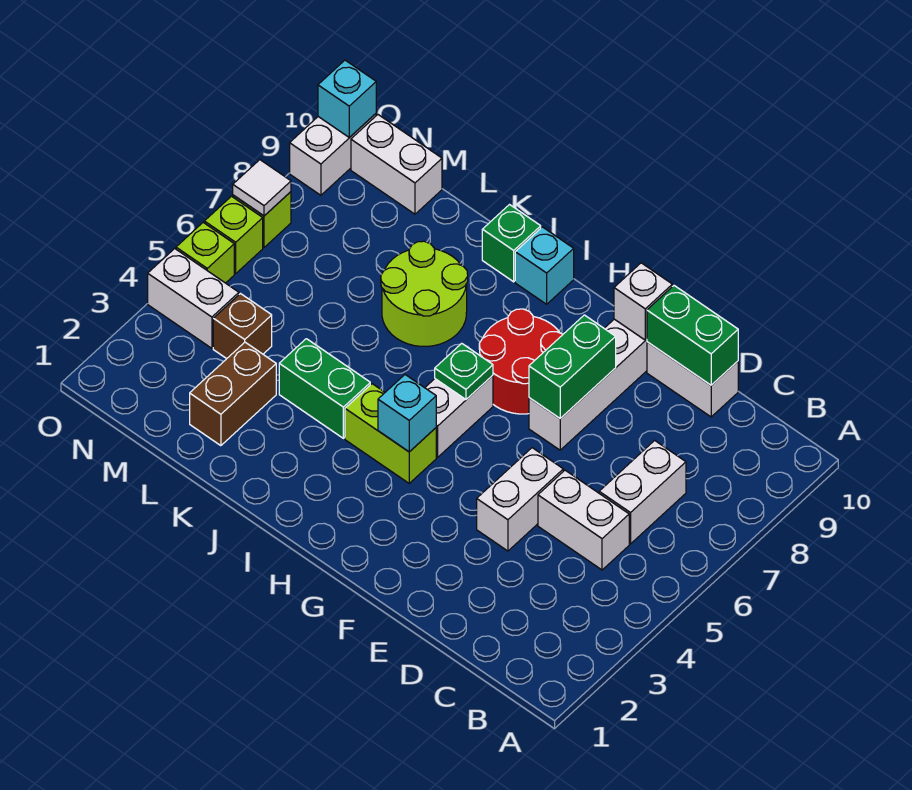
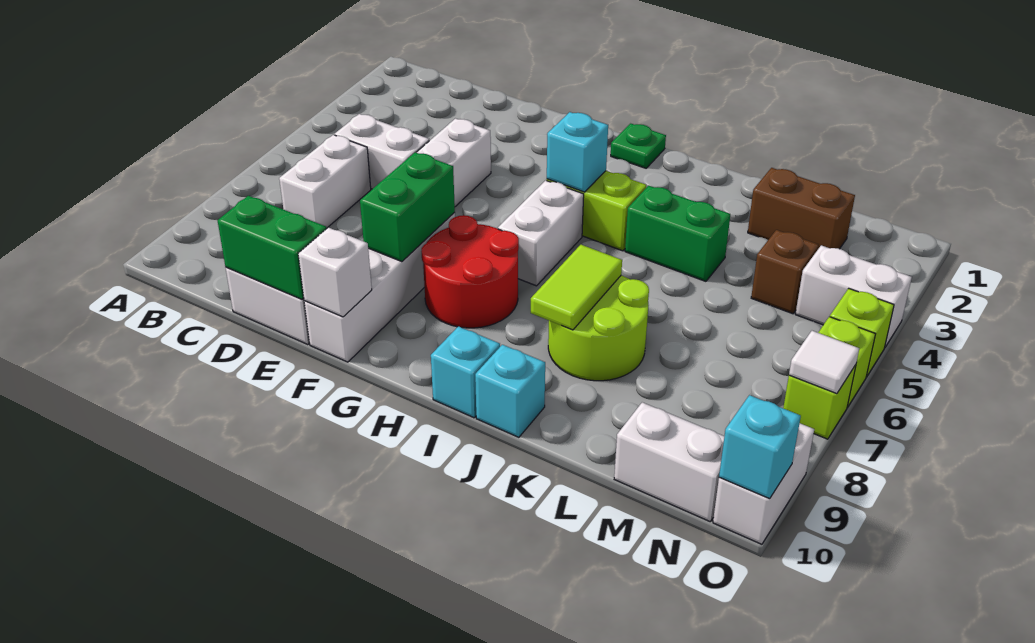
green 1x1 plate [435,343,493,399] -> green 1x1 plate moved to [611,124,666,168]
none -> lime 1x2 tile [531,245,622,330]
green 1x1 brick [482,205,541,282] -> cyan 1x1 brick [475,345,545,437]
brown 1x2 brick [190,342,276,446] -> brown 1x2 brick turned to [748,168,855,249]

